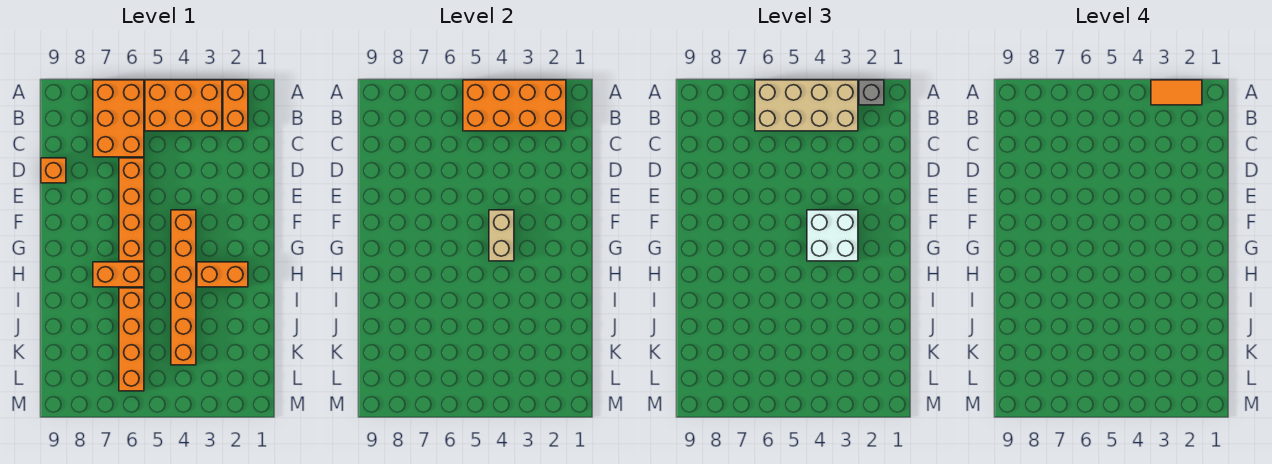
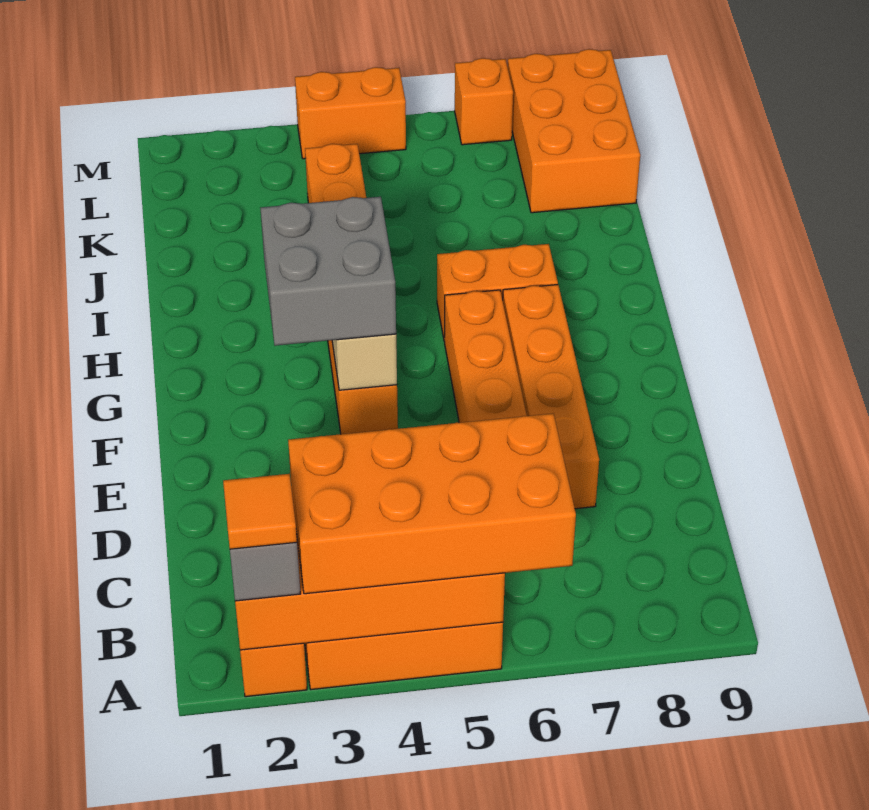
orange 1x2 tile [1151,80,1202,105] -> orange 1x1 tile [223,474,297,549]
tan 2x4 brick [755,80,858,131] -> orange 2x4 brick [288,414,576,594]
orange 2x3 brick [93,80,144,157] -> orange 2x3 brick moved to [508,49,640,213]
orange 1x1 brick [41,158,66,183] -> orange 1x1 brick moved to [455,58,513,145]
white 2x2 brick [807,210,858,261] -> grey 2x2 brick [260,197,396,346]
orange 1x2 brick [197,262,248,287] -> orange 1x2 brick moved to [295,67,406,159]
orange 1x4 brick [119,288,144,391] -> orange 1x4 brick moved to [503,285,599,509]

